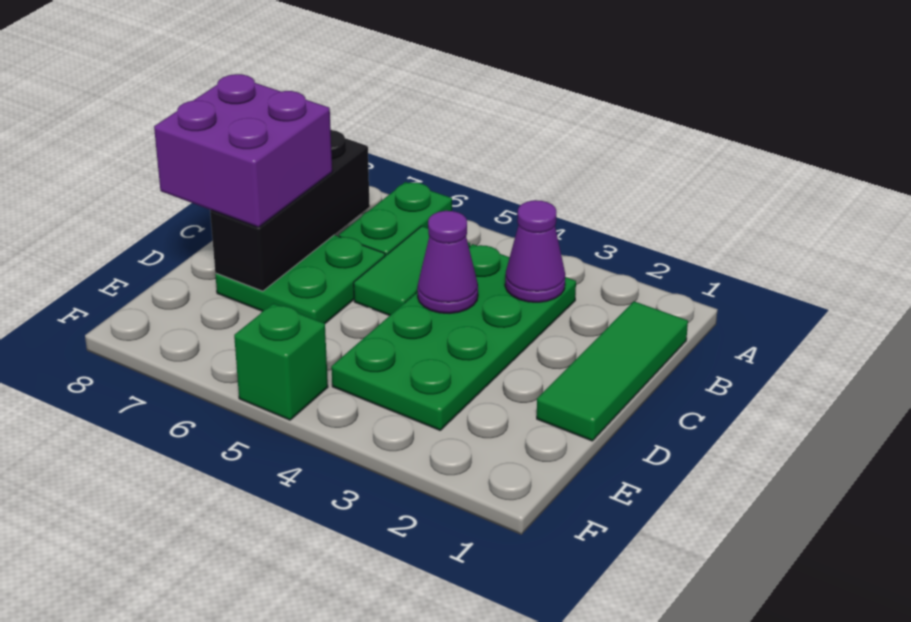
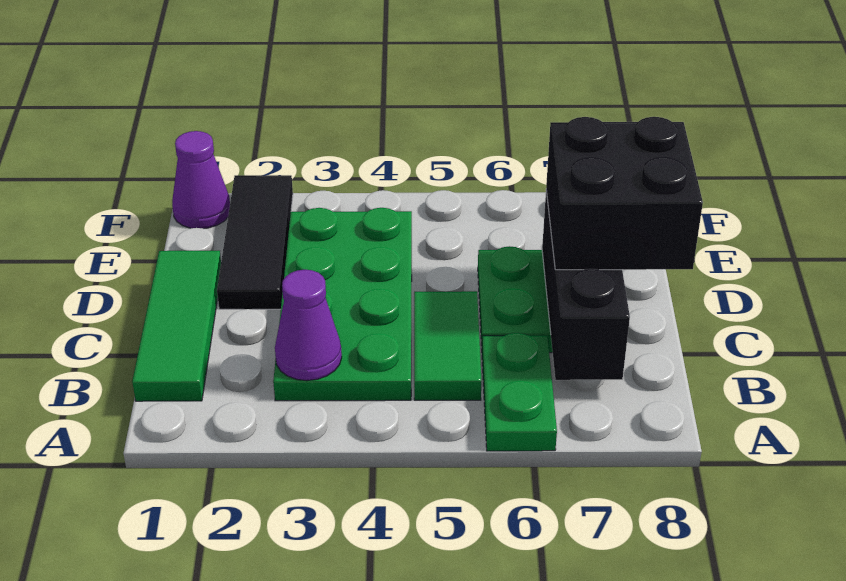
purple 1x1 cone [417,211,478,314] -> purple 1x1 cone moved to [172,131,230,229]
purple 2x2 brick [154,74,332,227] -> black 2x2 brick [546,117,703,270]
none -> black 1x3 tile [217,175,293,309]
green 1x1 brick [234,304,328,420] -> none

